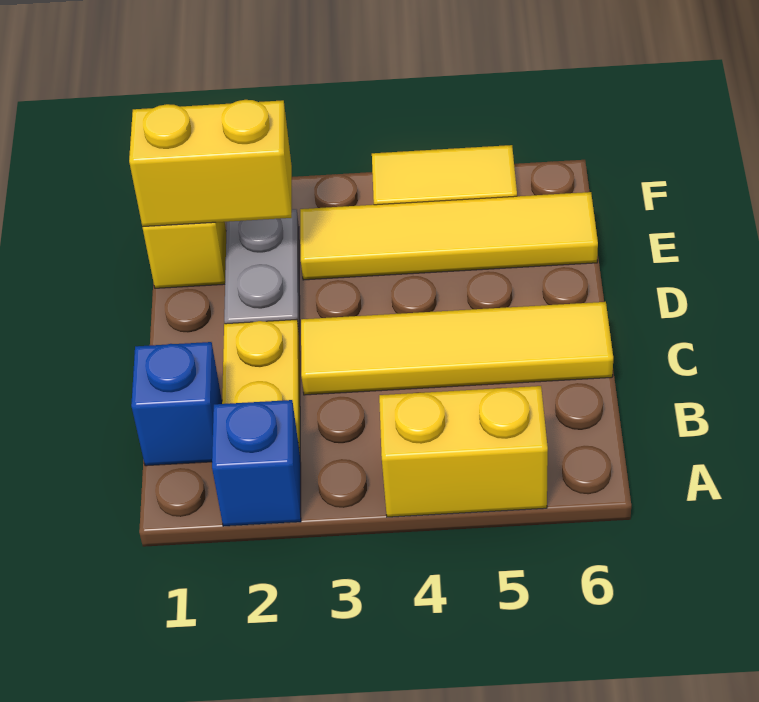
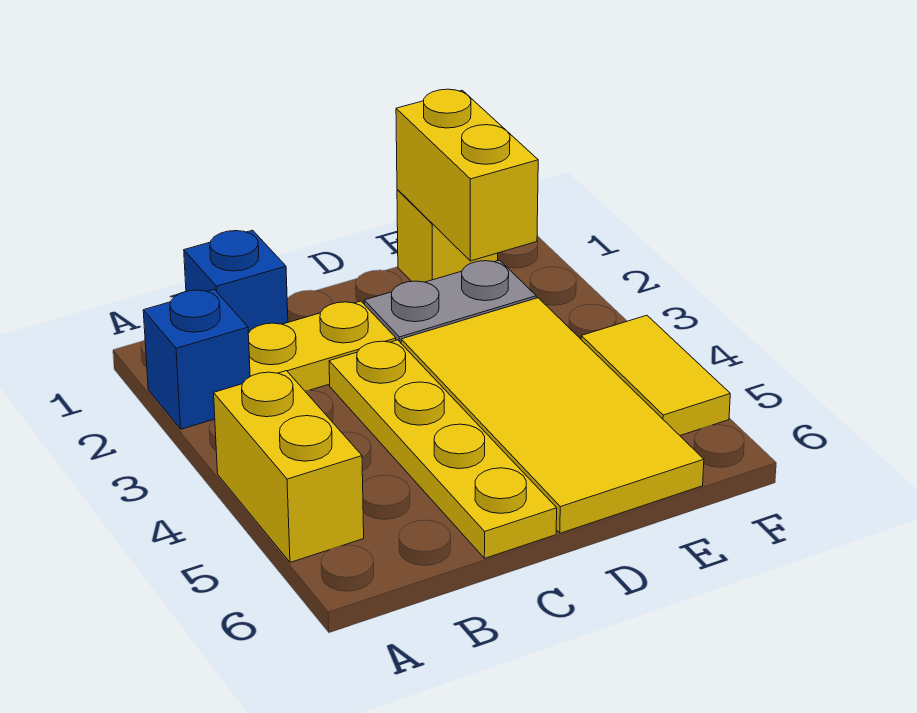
yellow 1x4 tile [301,302,613,395] -> yellow 1x4 plate [329,340,557,558]
yellow 1x4 tile [300,192,598,280] -> yellow 2x4 tile [401,298,704,533]

